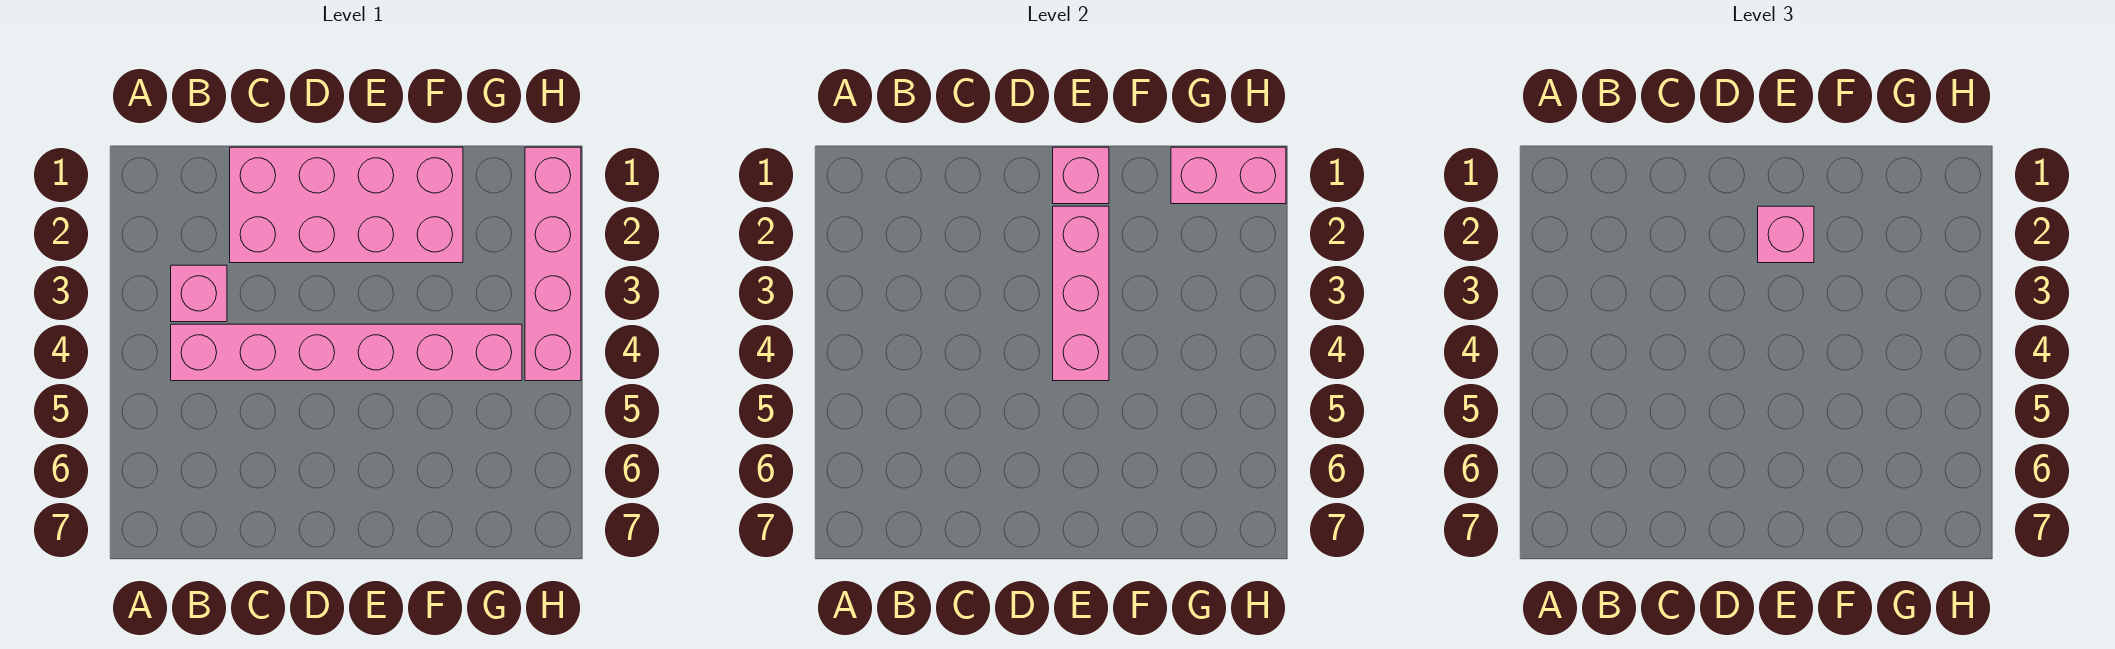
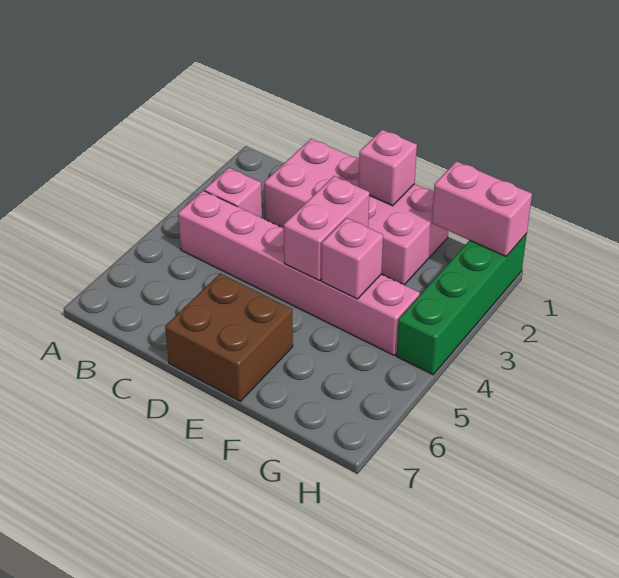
none -> brown 2x2 brick [165,273,293,401]
pink 1x3 brick [1053,206,1109,381] -> pink 1x2 brick [284,176,369,281]
pink 1x1 brick [1758,206,1814,263] -> pink 1x1 brick moved to [321,218,383,299]
pink 1x4 brick [525,147,581,381] -> green 1x4 brick [396,234,527,375]

